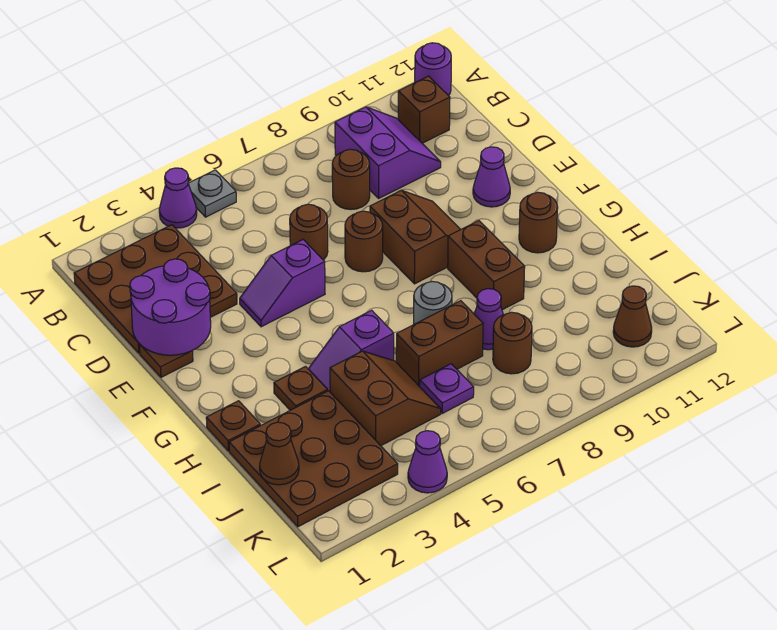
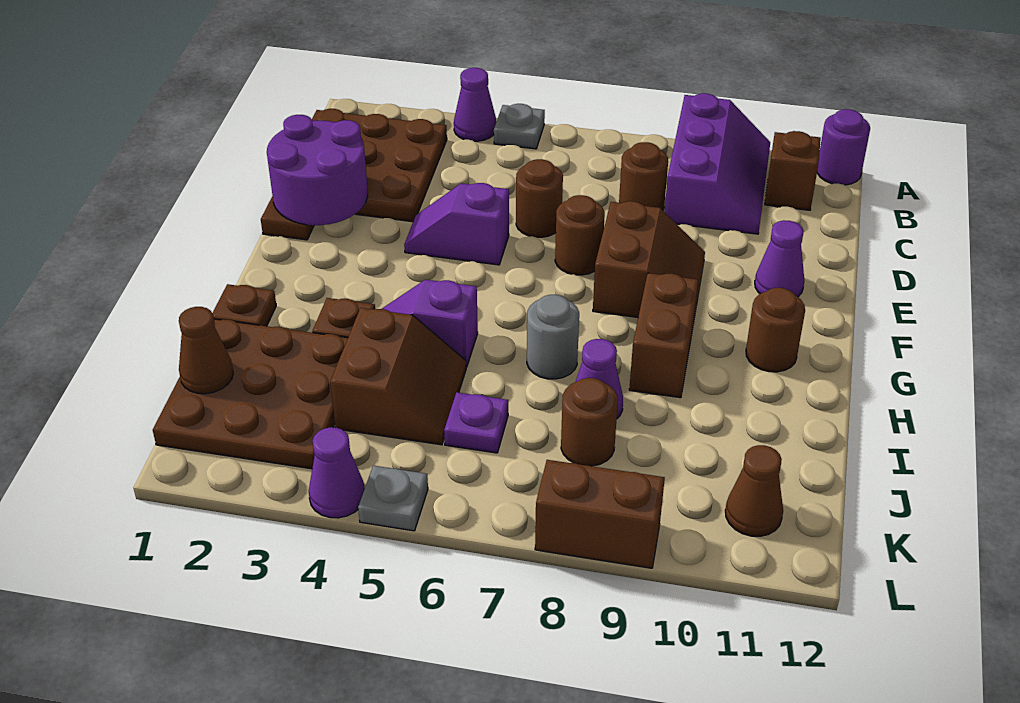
purple 2x2 slope [335,107,441,198] -> purple 2x3 slope [665,93,770,234]
brown 1x2 brick [396,301,483,387] -> brown 1x2 brick moved to [535,460,665,568]
none -> grey 1x1 plate [358,466,428,531]

